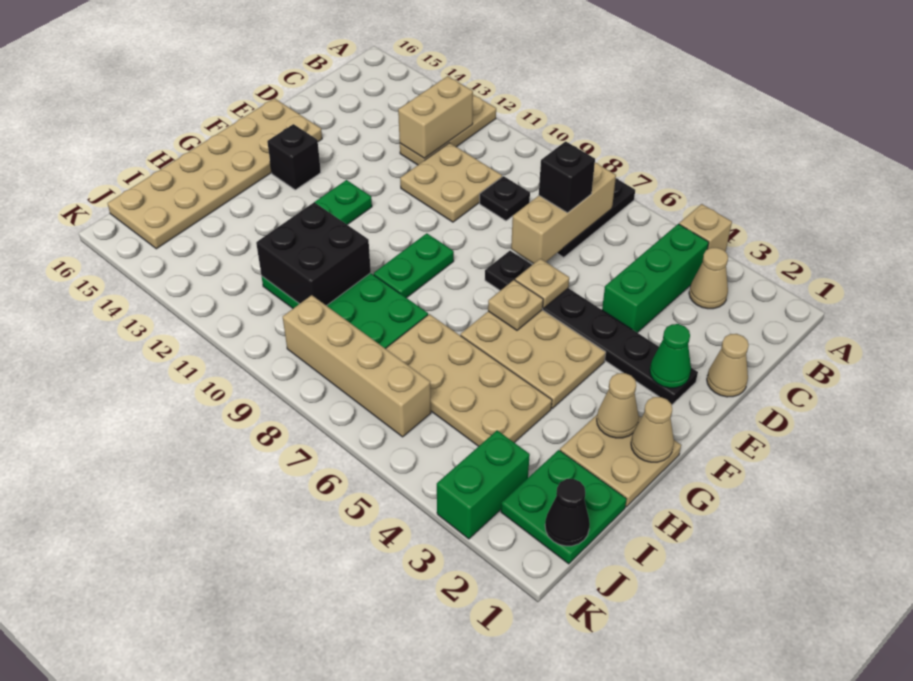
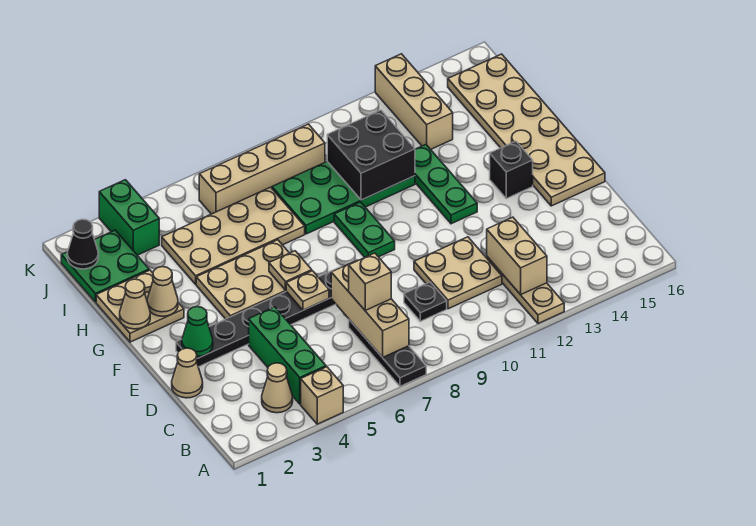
black 1x1 brick [539,141,595,213] -> tan 1x1 brick [349,253,391,310]
none -> tan 1x3 brick [375,54,453,149]

